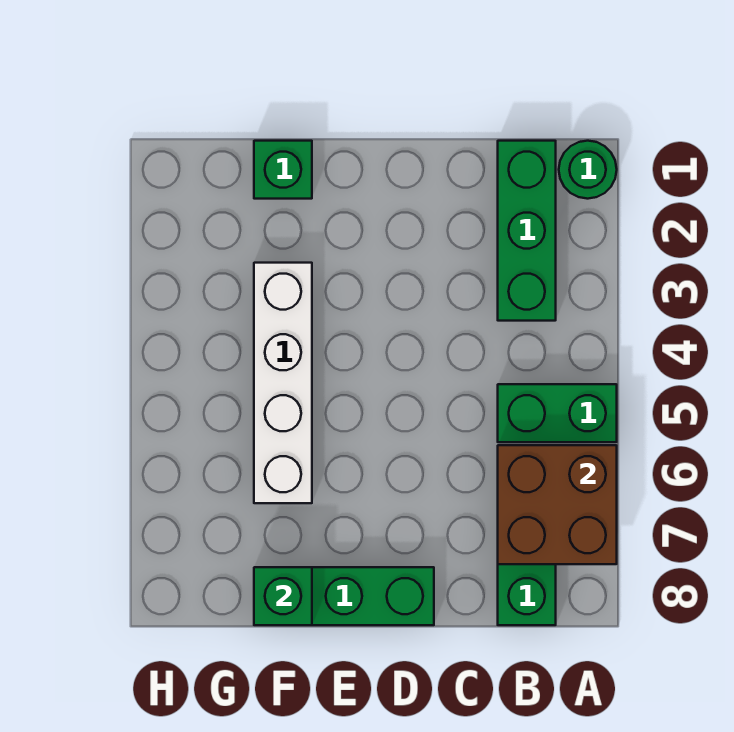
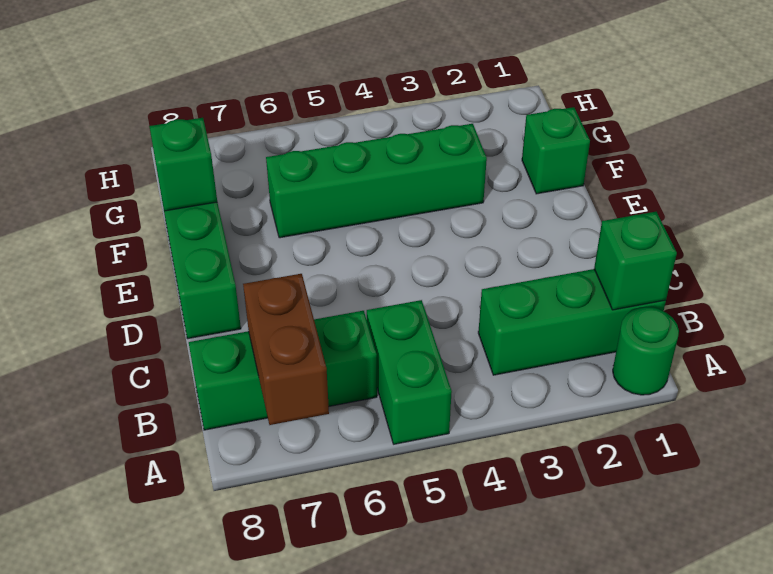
brown 2x2 brick [498,445,617,564] -> brown 1x2 brick [243,274,329,425]
none -> green 1x1 brick [594,212,677,310]
white 1x4 brick [254,263,312,503] -> green 1x4 brick [266,124,487,238]

